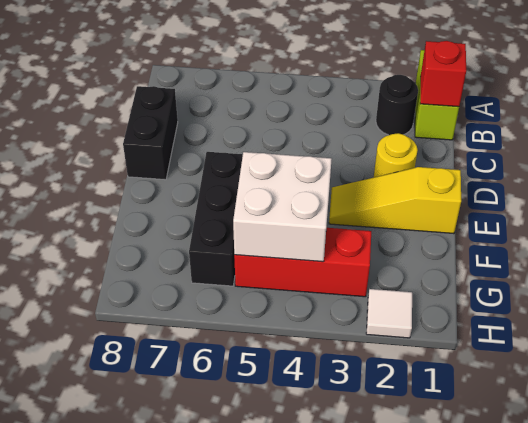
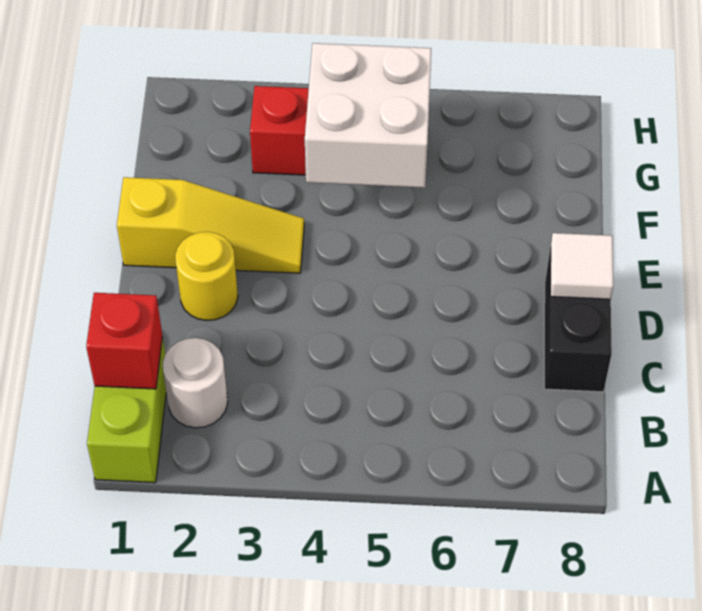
black 1x1 round brick [376,75,418,135] -> white 1x1 round brick [163,338,228,428]
black 1x3 brick [189,152,243,286] -> none
white 1x1 tile [366,289,412,338] -> white 1x1 tile moved to [550,233,613,299]

